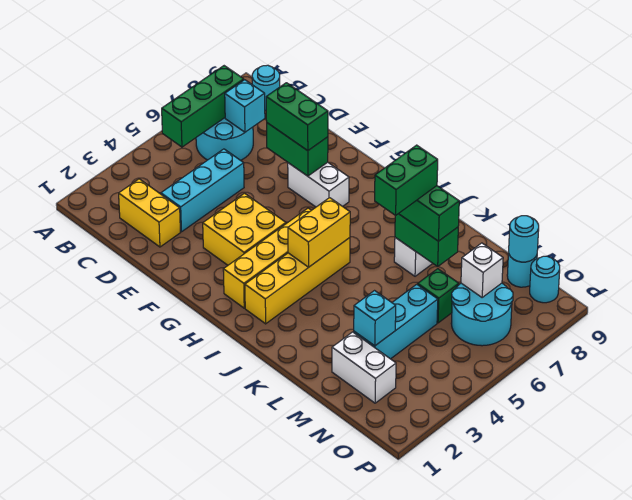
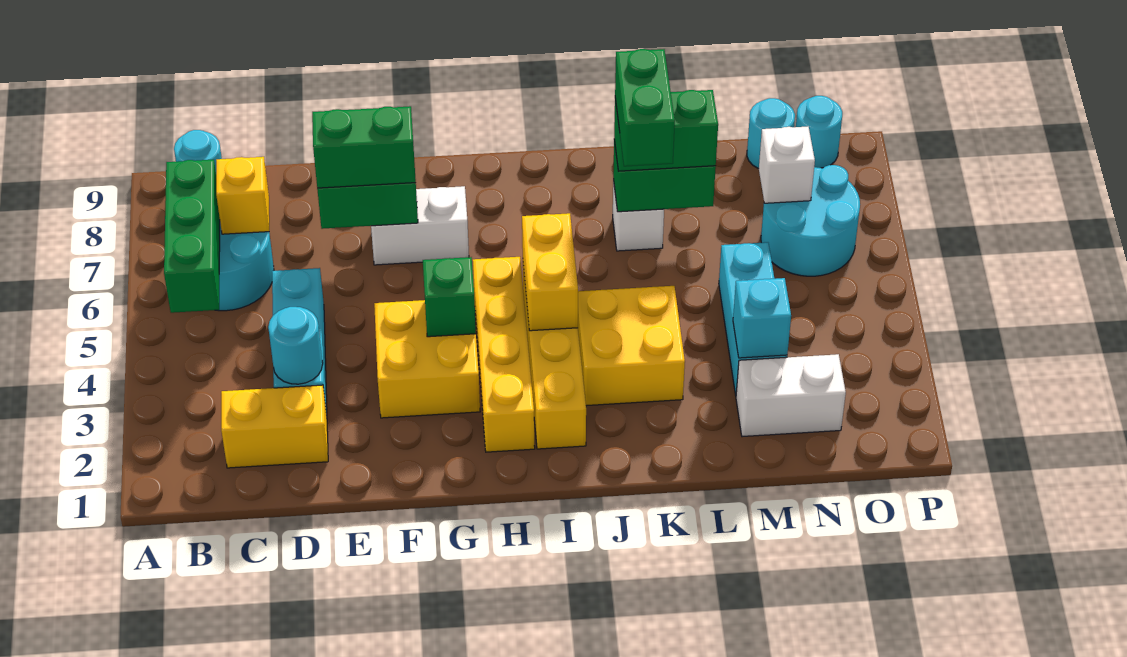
cyan 1x1 brick [225,80,265,132] -> yellow 1x1 brick [216,157,269,234]
none -> yellow 2x2 brick [578,286,685,406]
green 1x1 brick [418,269,459,323] -> green 1x1 brick moved to [423,257,476,337]
cyan 1x1 round brick [509,216,539,262] -> cyan 1x1 round brick moved to [268,307,323,384]

